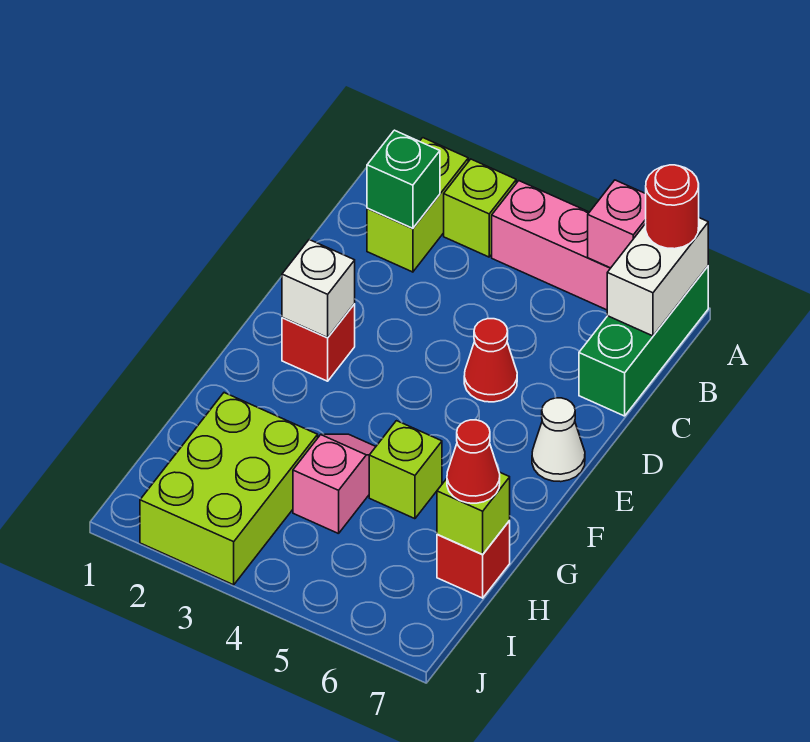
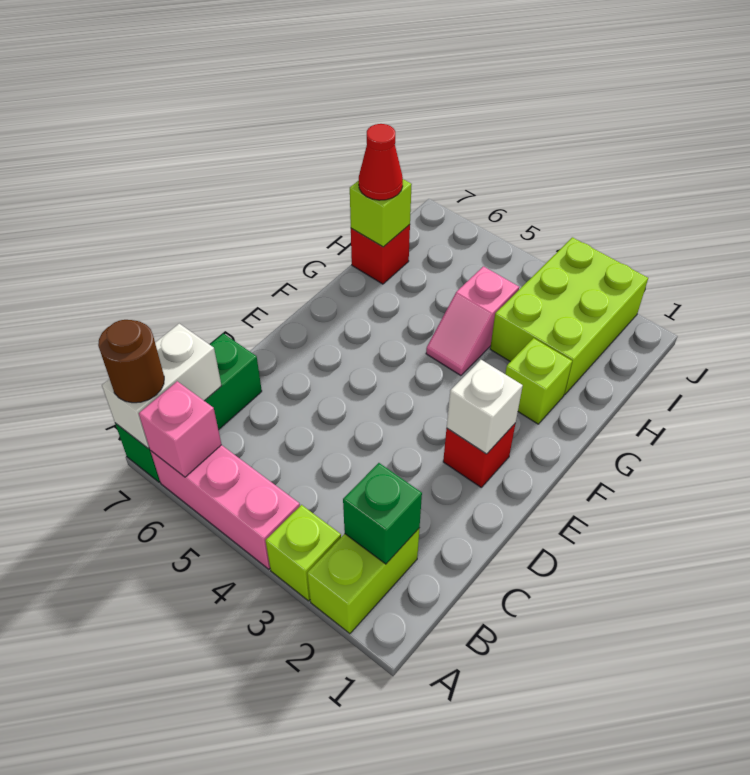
red 1x1 round brick [646,165,699,249] -> brown 1x1 round brick [98,320,164,403]
red 1x1 cone [464,319,517,402] -> none
white 1x1 cone [532,398,585,482] -> none
lime 1x1 brick [369,421,442,519] -> lime 1x1 brick moved to [505,338,572,424]

